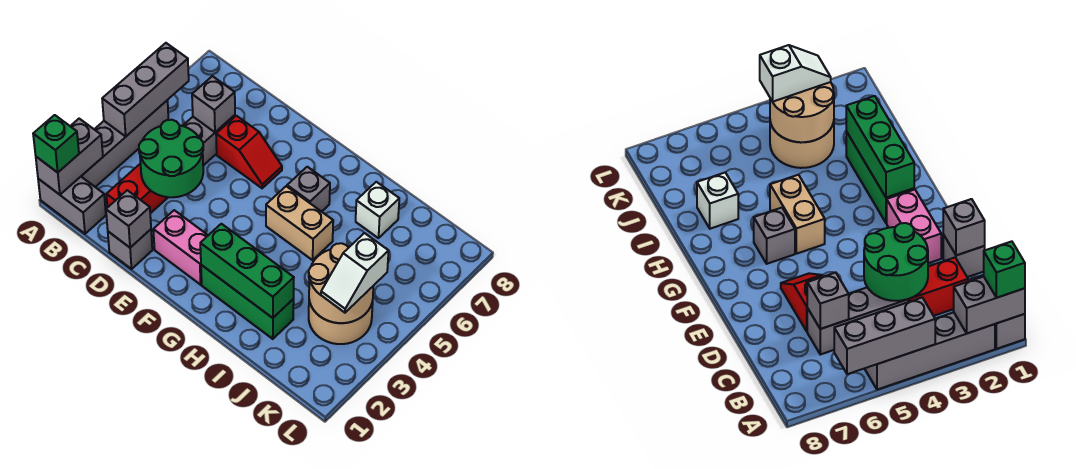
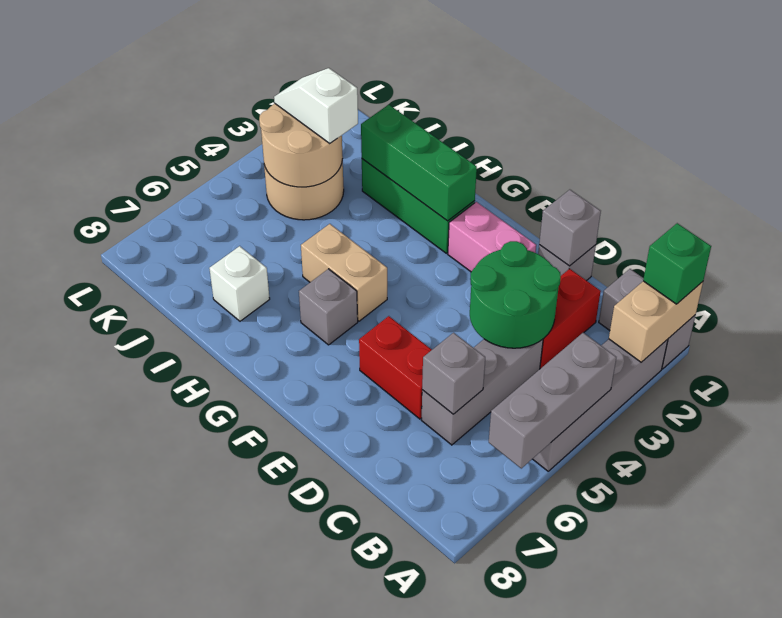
grey 1x2 brick [36,119,103,195] -> tan 1x2 brick [609,281,703,362]
red 1x2 slope [216,116,282,188] -> red 1x2 brick [359,316,432,419]
white 1x2 slope [321,233,389,313] -> white 1x2 slope turned to [274,68,358,143]

